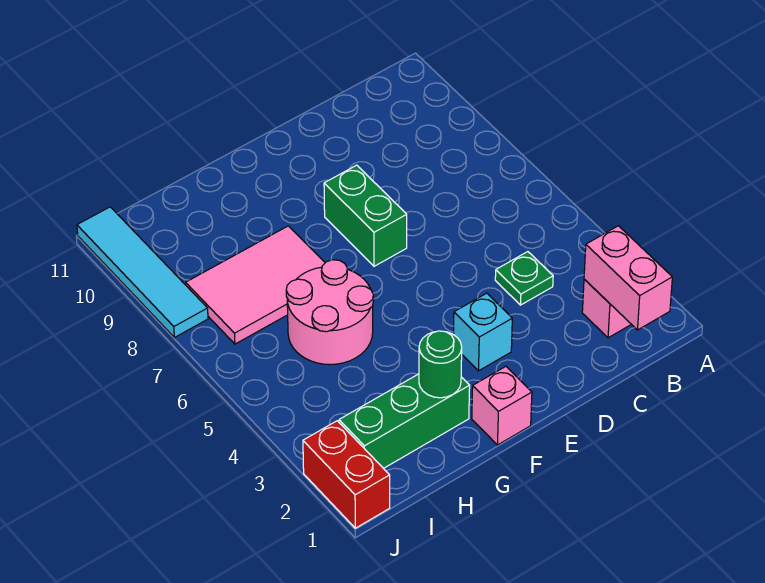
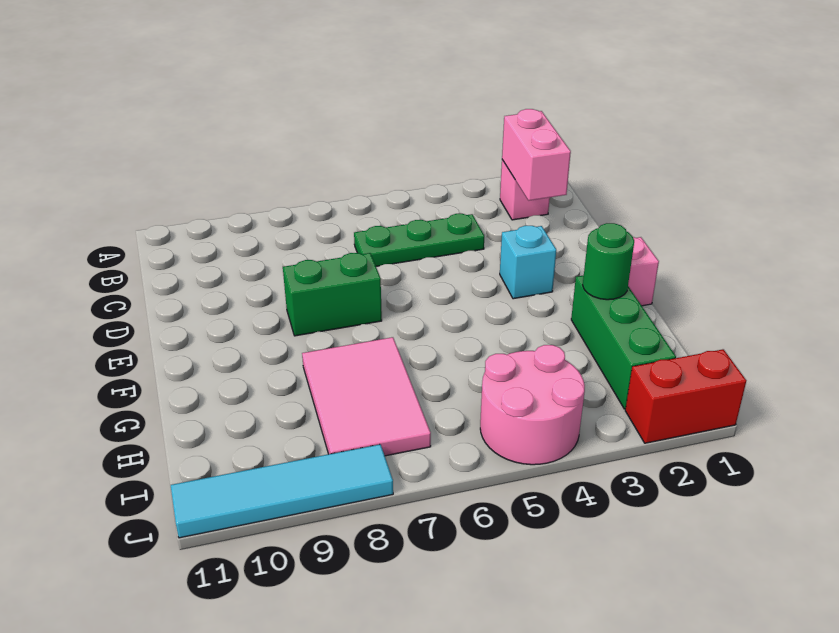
pink 1x2 brick [584,226,672,330] -> pink 1x2 brick turned to [502,109,571,201]
green 1x1 plate [495,252,553,305] -> green 1x3 plate [354,214,484,266]
pink 2x2 round brick [286,260,374,365] -> pink 2x2 round brick moved to [480,345,585,465]

